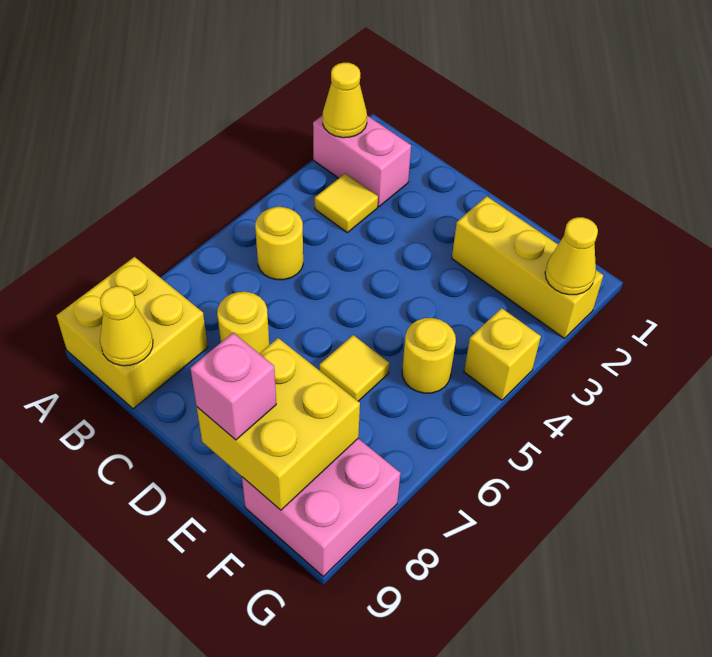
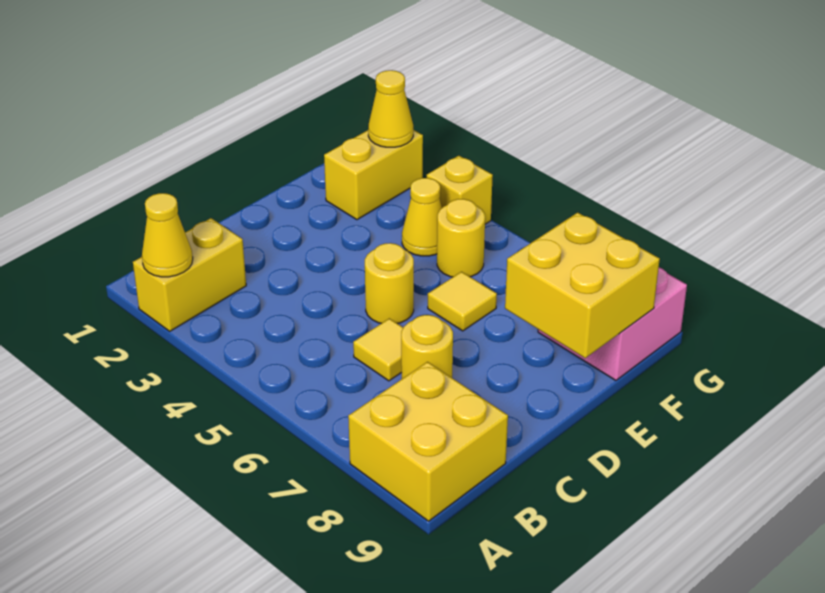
pink 1x2 brick [313,115,411,207] -> yellow 1x2 brick [133,218,246,331]
yellow 1x1 tile [315,173,378,233] -> yellow 1x1 tile moved to [353,318,403,381]
yellow 1x1 round brick [255,207,303,280] -> yellow 1x1 round brick moved to [365,243,414,324]
yellow 1x1 cone [100,286,153,366] -> yellow 1x1 cone moved to [402,178,442,256]
yellow 1x3 brick [452,196,603,338] -> yellow 1x2 brick [324,130,423,220]
pink 1x1 brick [190,333,276,440] -> none

